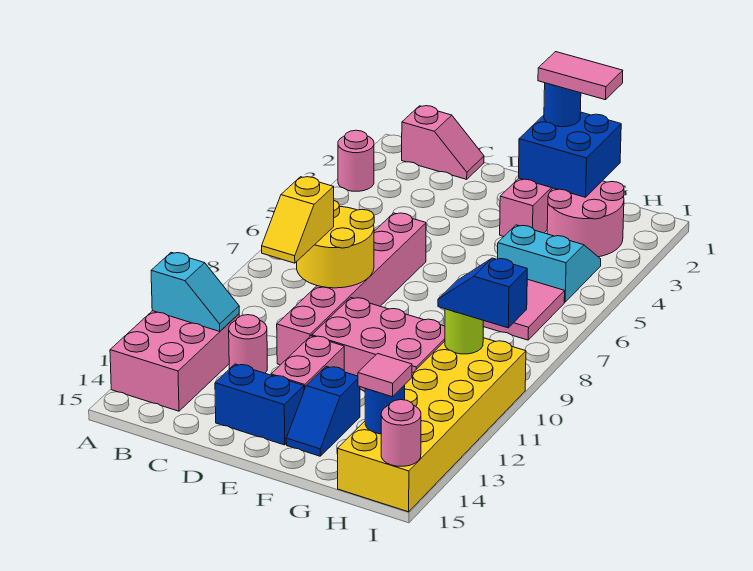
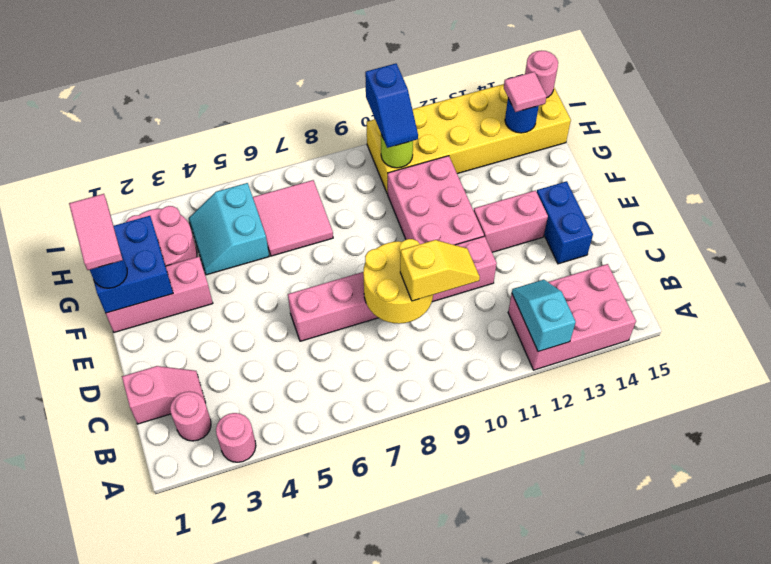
pink 1x2 slope [402,106,484,179] -> pink 1x2 slope turned to [122,366,205,424]
pink 1x1 round brick [229,315,267,373] -> pink 1x1 round brick moved to [170,392,211,441]
blue 1x2 slope [286,366,360,456] -> none

